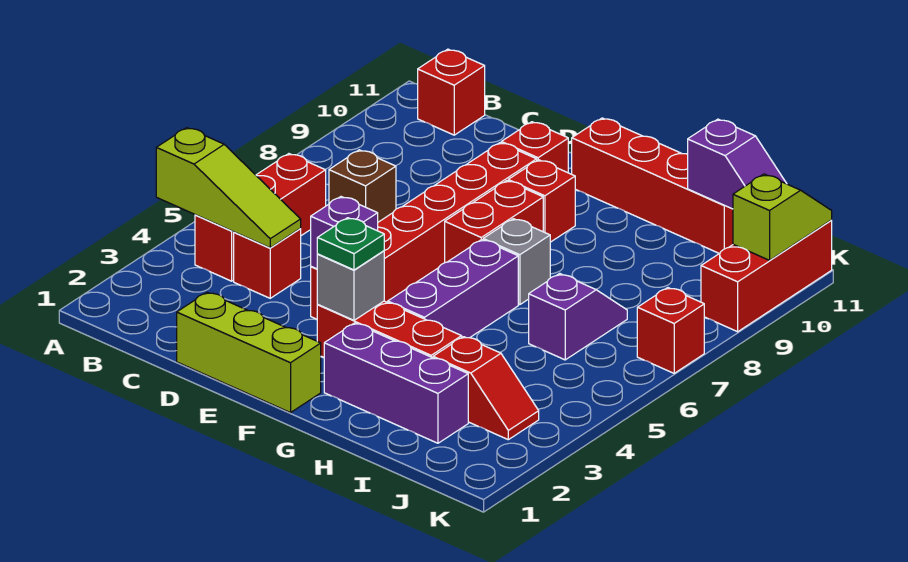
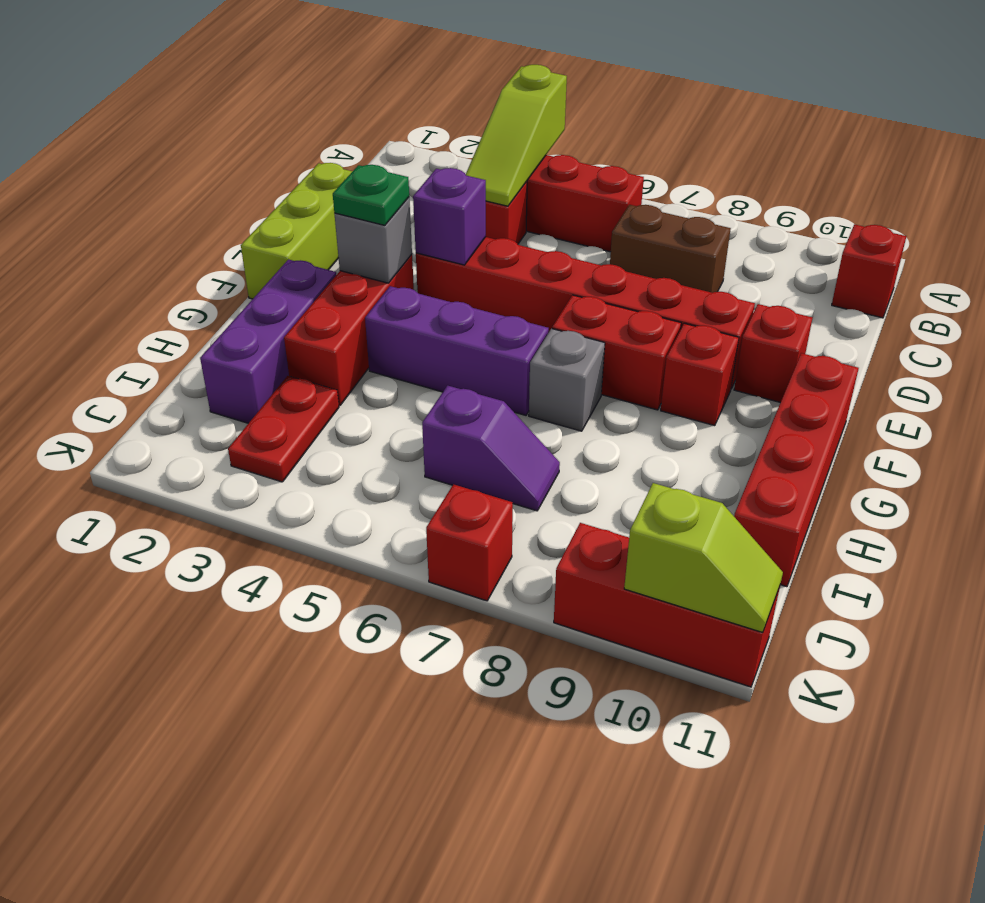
brown 1x1 brick [329,150,396,222] -> brown 1x2 brick [610,205,731,293]
red 1x2 slope [433,337,539,440] -> red 1x2 plate [228,376,339,482]
purple 1x2 slope [688,119,787,209] -> none

